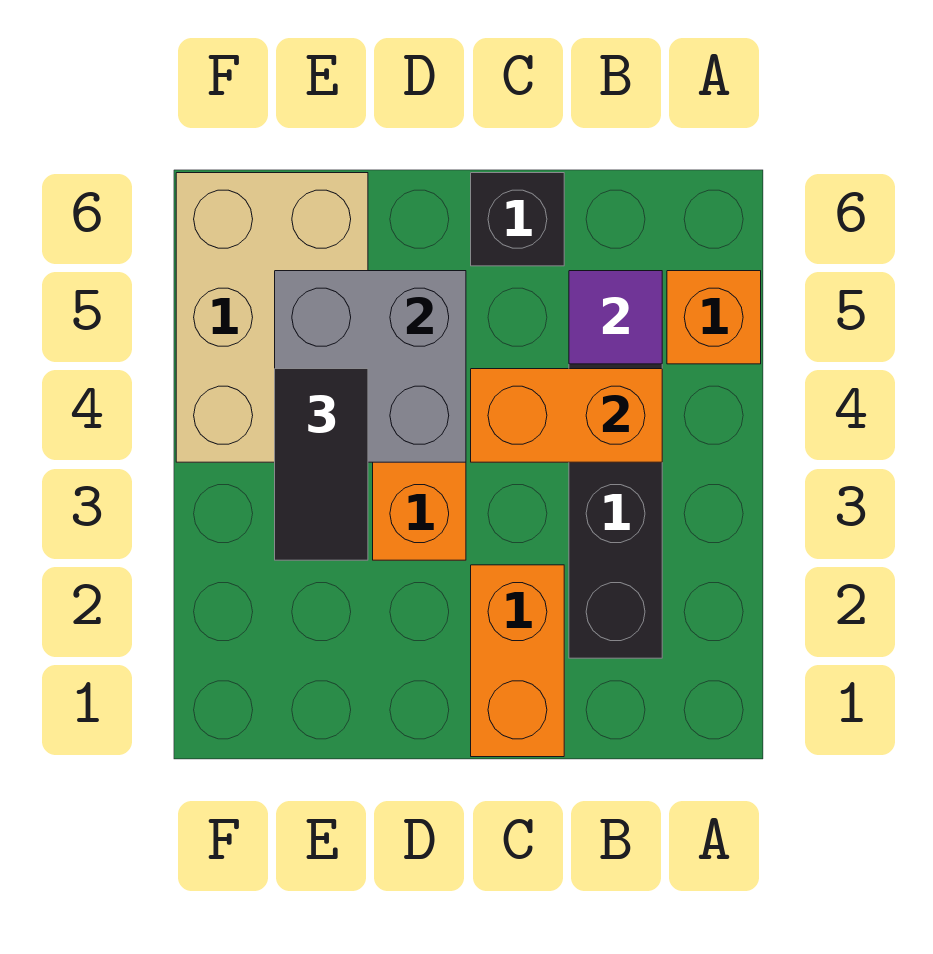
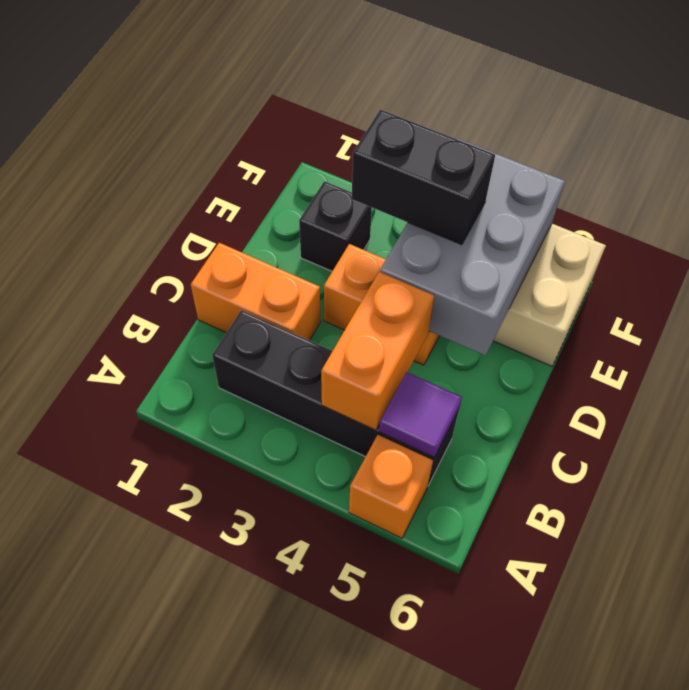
black 1x1 brick [471,173,564,266] -> black 1x1 brick moved to [299,181,372,271]
grey 2x2 brick [275,271,466,462] -> grey 2x3 brick [380,139,565,356]
black 1x2 tile [275,369,368,560] -> black 1x2 brick [352,110,495,245]

